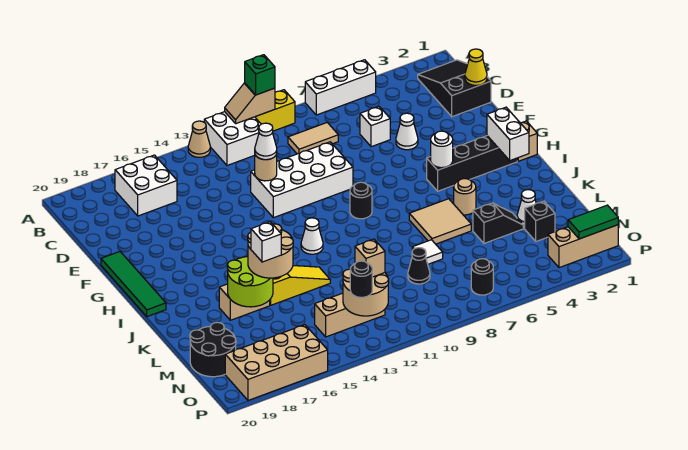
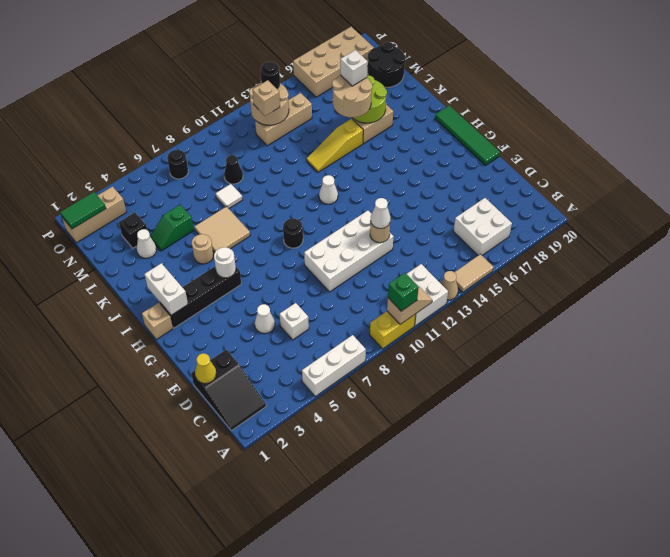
tan 1x2 tile [288,123,338,154] -> tan 1x2 tile moved to [455,254,494,292]
black 1x2 slope [473,203,523,243] -> green 1x2 slope [150,205,194,251]

